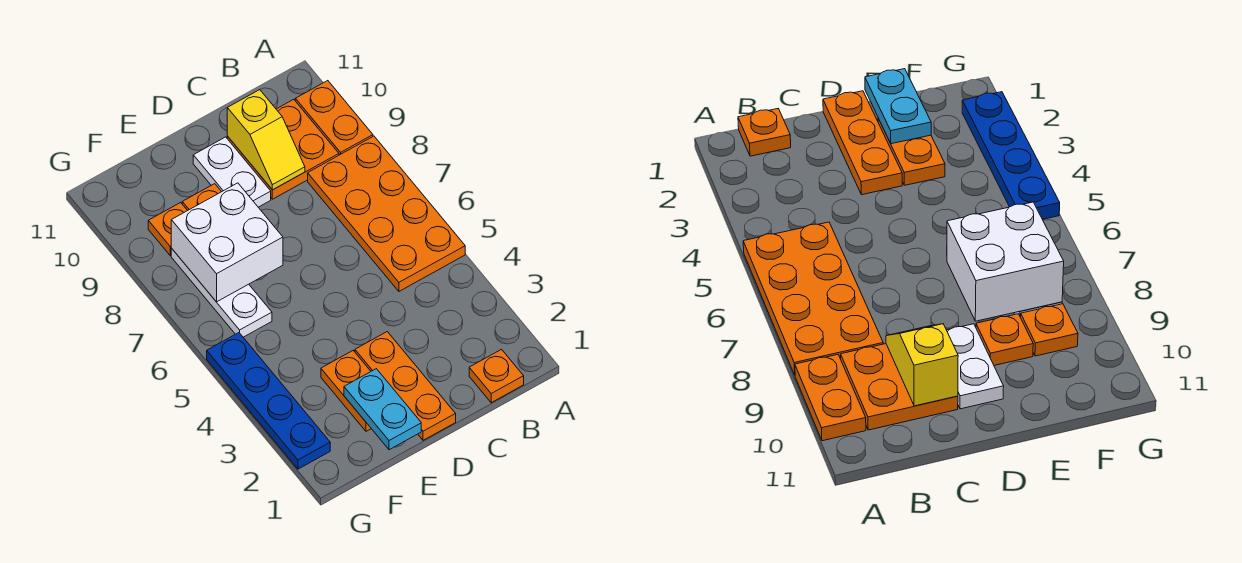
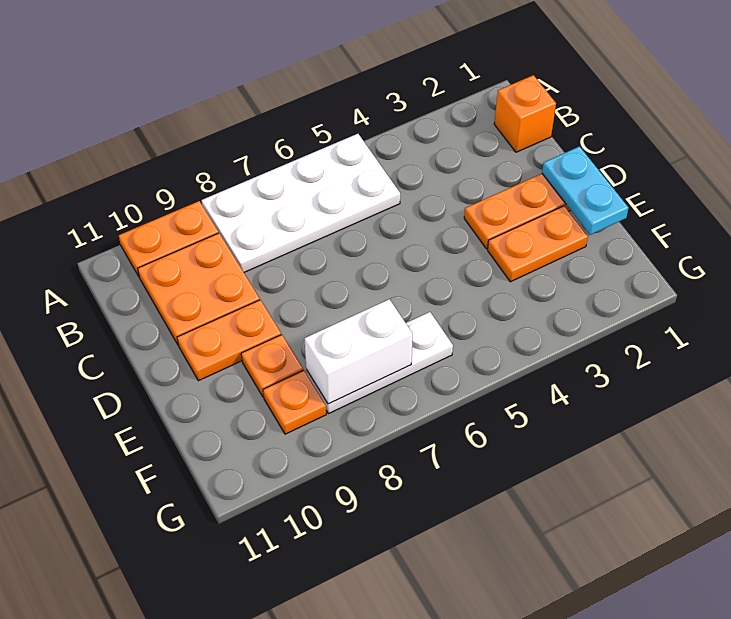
orange 2x4 plate [308,136,465,291] -> white 2x4 plate [202,134,400,272]
orange 1x1 plate [469,350,524,403] -> orange 1x1 brick [494,75,556,152]
yellow 1x2 slope [227,90,305,190] -> none
white 1x2 plate [193,137,271,207] -> orange 1x2 plate [177,300,281,381]
cyan 1x2 plate [344,369,421,450] -> cyan 1x2 plate turned to [542,146,628,235]
white 2x2 brick [171,183,283,302] -> white 1x2 brick [304,299,413,404]
blue 1x4 plate [207,333,330,469] -> none

